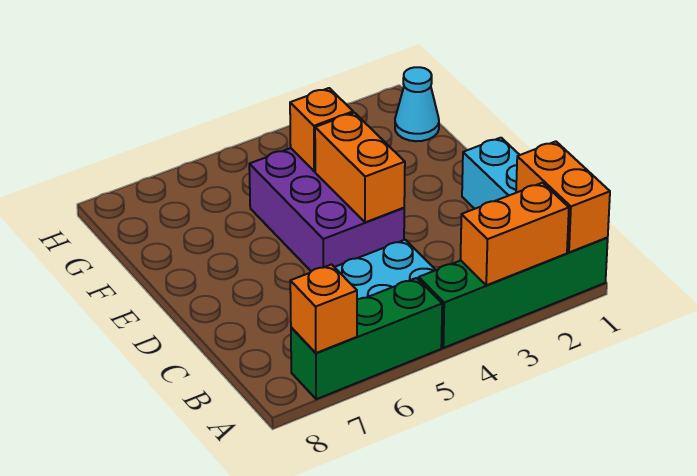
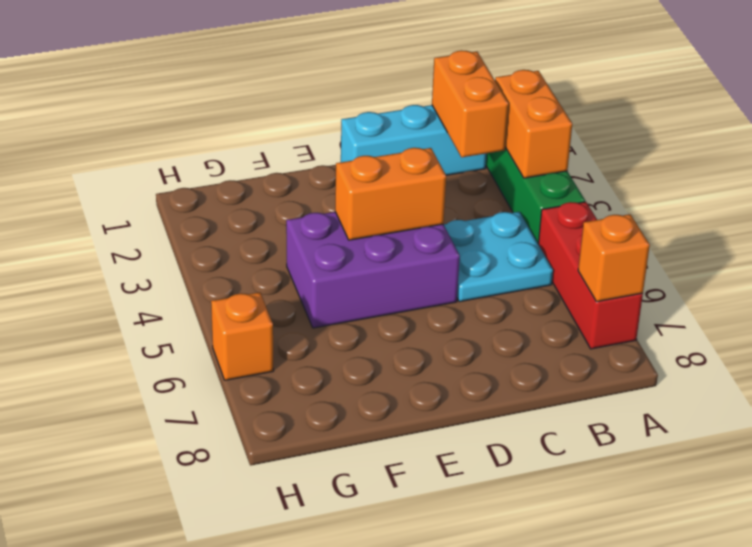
orange 1x2 brick [516,141,610,252] -> orange 1x2 brick turned to [432,50,509,157]
green 1x3 brick [291,278,442,399] -> red 1x3 brick [538,202,643,349]
orange 1x1 brick [290,88,353,171] -> orange 1x1 brick moved to [211,292,274,380]
cyan 1x1 cone [395,67,439,141] -> none

